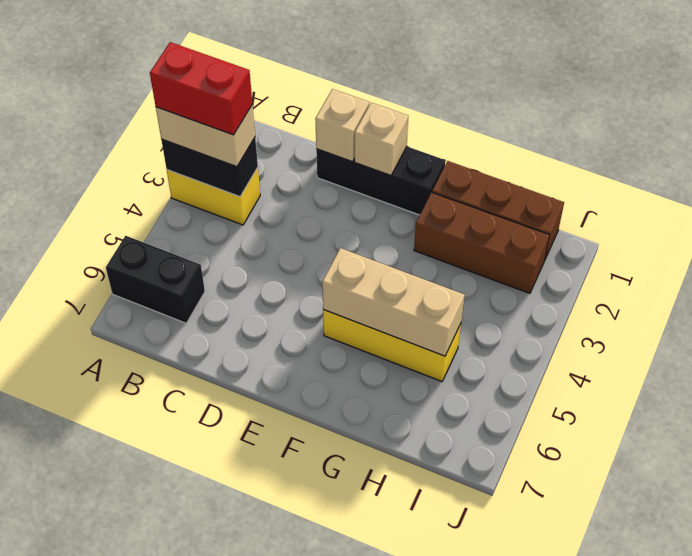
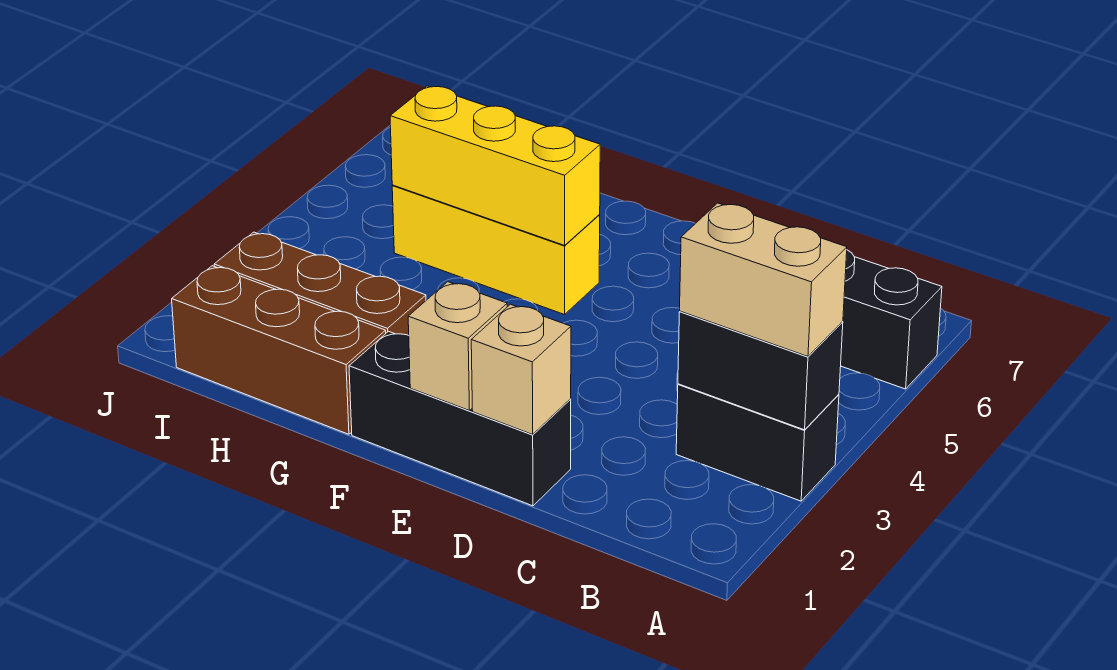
yellow 1x2 brick [167,168,260,225] -> black 1x2 brick [676,384,839,501]
red 1x2 brick [150,42,252,135] -> none
tan 1x3 brick [322,248,465,356] -> yellow 1x3 brick [390,86,600,245]

